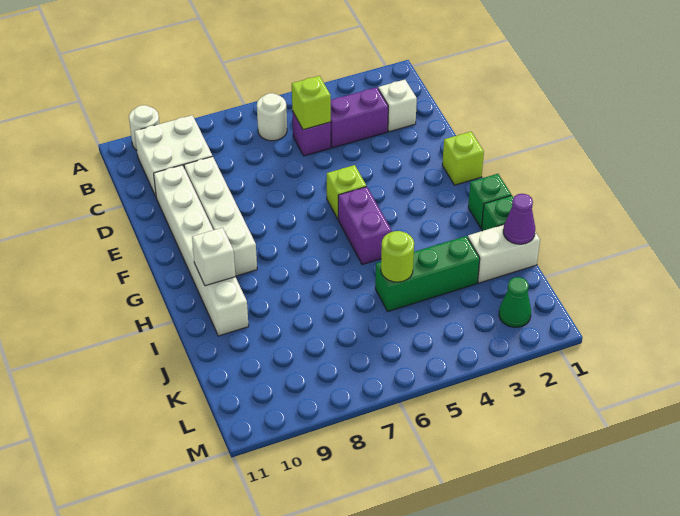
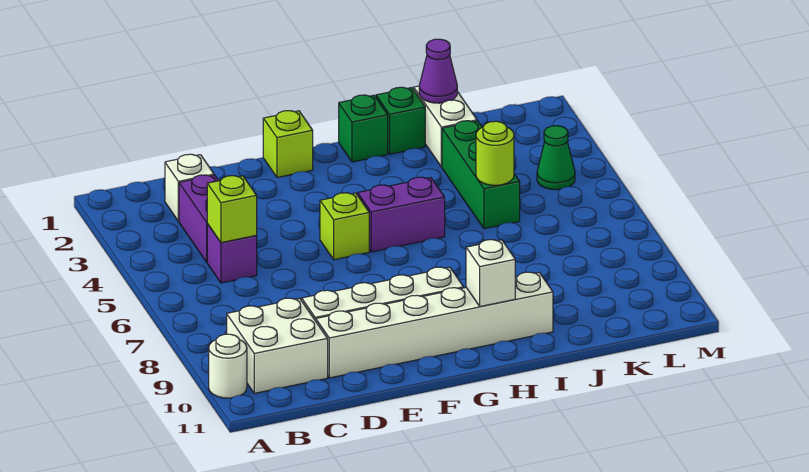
white 1x1 round brick [257,93,287,141] -> none
green 1x1 cone [499,277,531,327] -> green 1x1 cone moved to [537,126,575,190]

